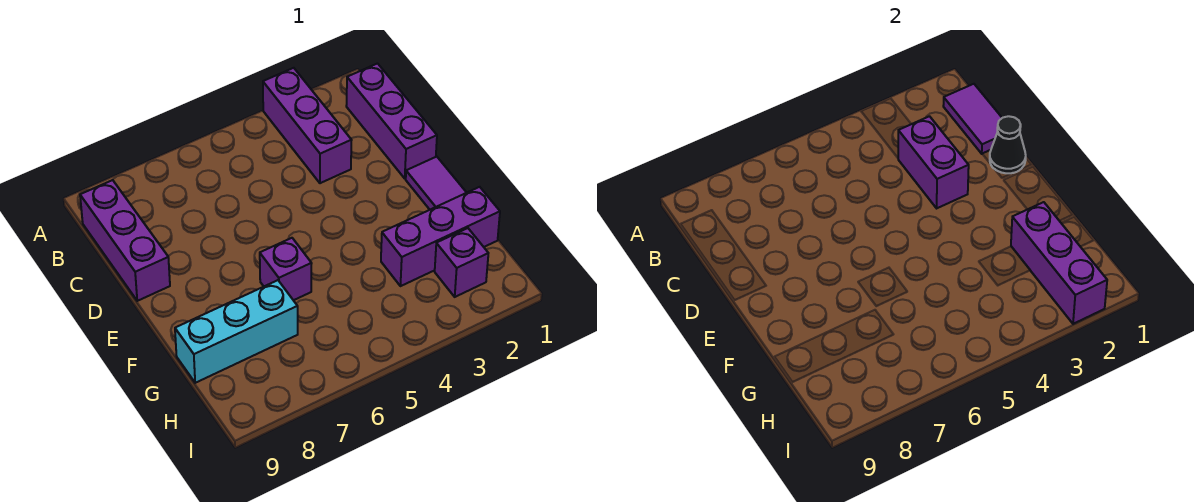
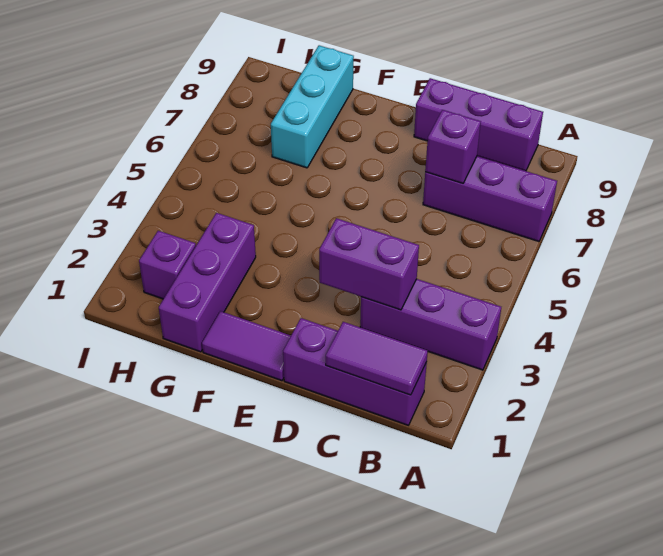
black 1x1 cone [990,116,1026,173] -> none
purple 1x1 brick [260,238,312,300] -> purple 1x1 brick moved to [425,110,481,183]
purple 1x3 brick [1011,202,1107,324] -> purple 1x3 brick moved to [423,156,557,241]

